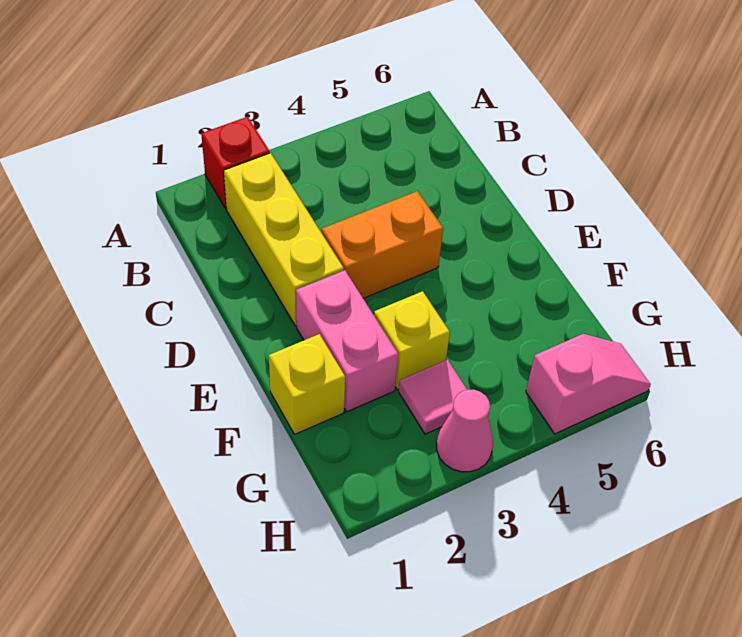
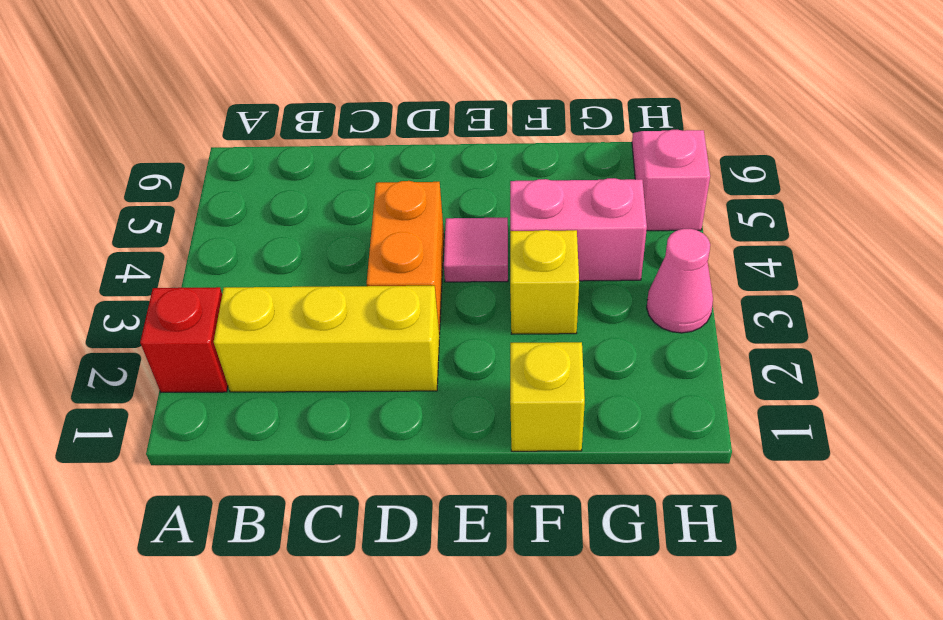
pink 1x2 brick [296,270,398,412] -> pink 1x2 brick moved to [510,178,647,281]
pink 1x1 tile [399,360,467,434] -> pink 1x1 tile moved to [444,218,508,282]

